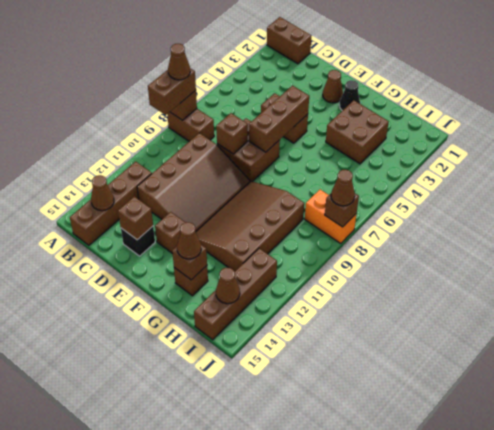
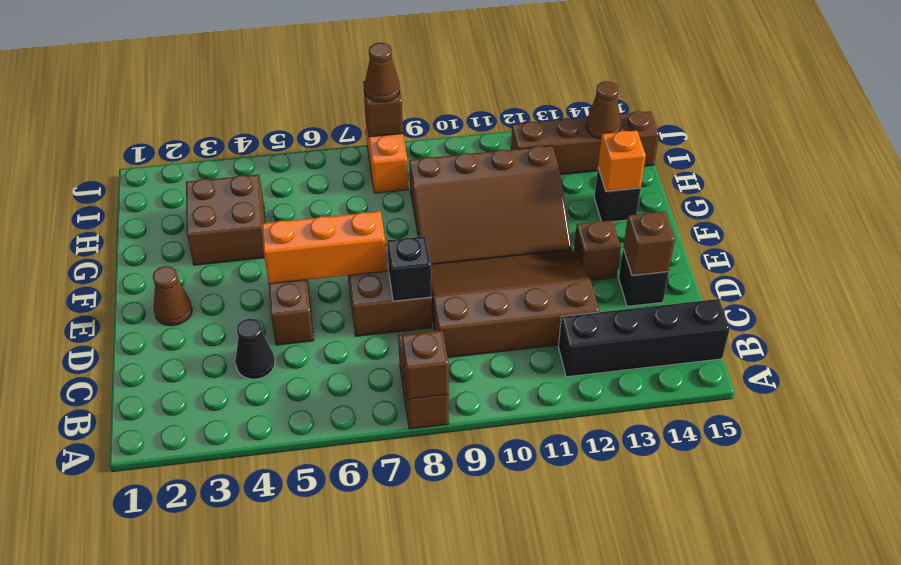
brown 1x2 brick [267,17,311,64] -> none
brown 1x2 brick [148,68,196,115] -> none
brown 1x1 cone [168,44,190,80] -> none
brown 1x4 brick [70,162,152,245] -> black 1x4 brick [558,299,730,377]
brown 1x1 cone [91,175,114,211] -> none
brown 1x1 brick [216,113,248,154] -> black 1x1 brick [387,236,432,301]
brown 1x3 brick [249,85,309,152] -> orange 1x3 brick [262,211,387,284]
black 1x1 cone [339,80,360,111] -> black 1x1 cone moved to [235,319,275,379]
brown 1x1 brick [174,266,208,296] -> black 1x1 brick [594,169,641,222]
brown 1x1 brick [172,245,207,280] -> orange 1x1 brick [598,131,646,191]
brown 1x1 cone [177,222,201,259] -> none

